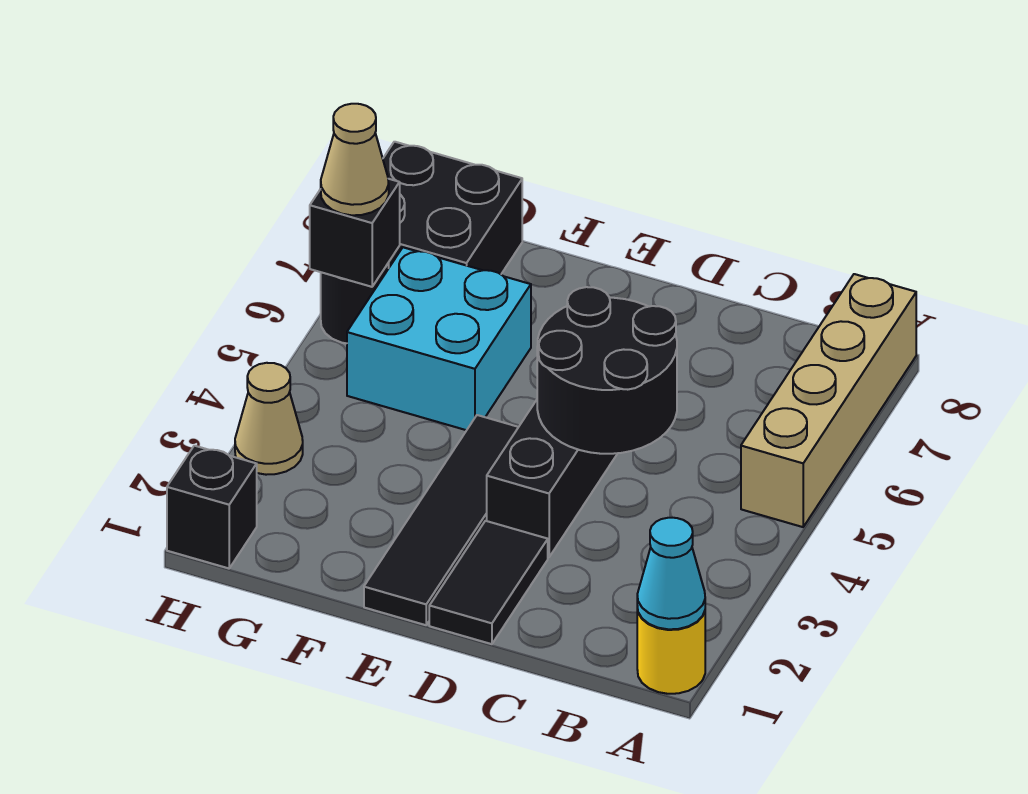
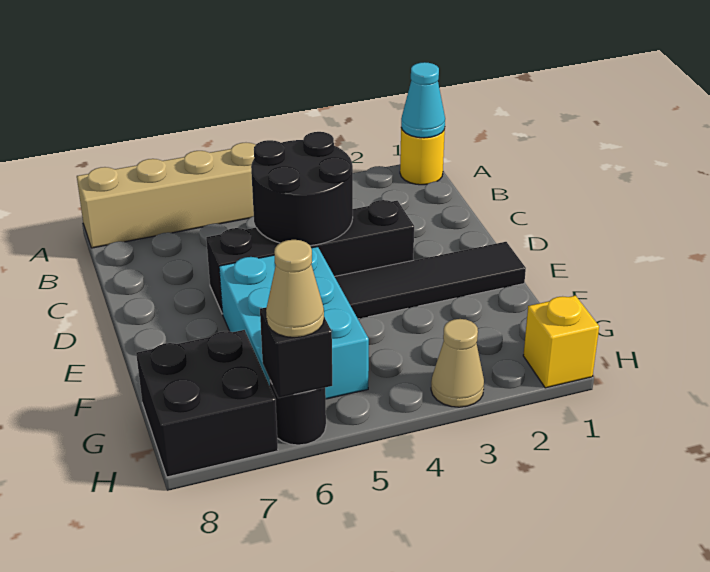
black 1x2 tile [429,521,548,644] -> none
cyan 2x2 brick [347,247,531,430] -> cyan 2x3 brick [219,247,369,399]
black 1x1 brick [167,446,257,568] -> yellow 1x1 brick [523,296,599,388]

